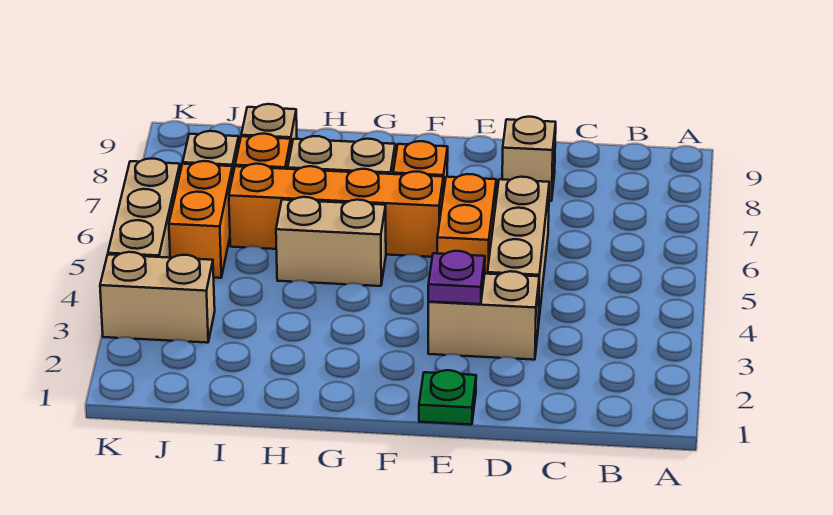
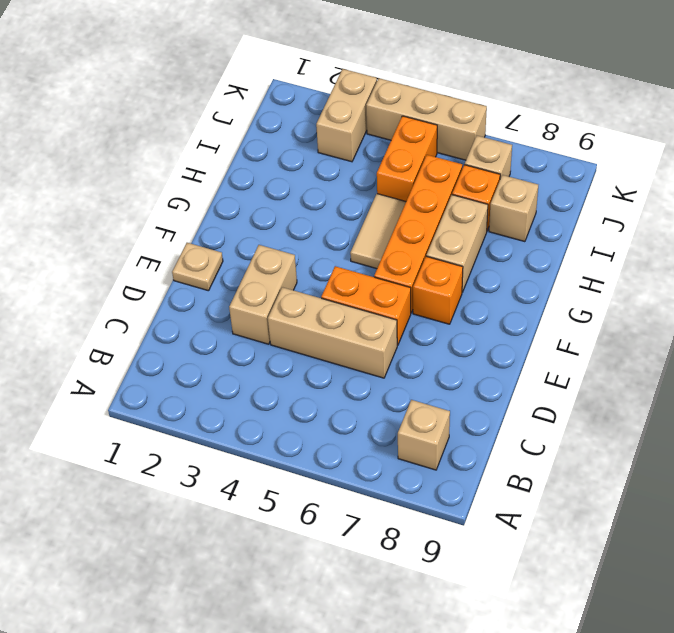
tan 1x1 brick [502,117,556,201] -> tan 1x1 brick moved to [398,400,450,470]
green 1x1 plate [419,370,476,425] -> tan 1x1 plate [172,243,223,291]
purple 1x1 plate [428,251,485,304] -> none
tan 1x2 brick [276,197,386,286] -> tan 1x2 tile [350,194,406,269]
orange 1x2 brick [169,161,233,278] -> orange 1x2 brick turned to [377,116,437,201]

